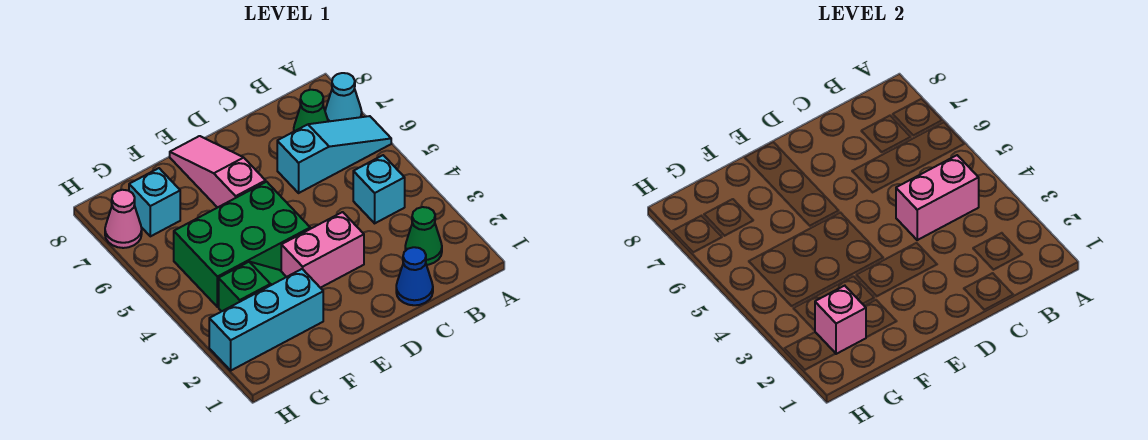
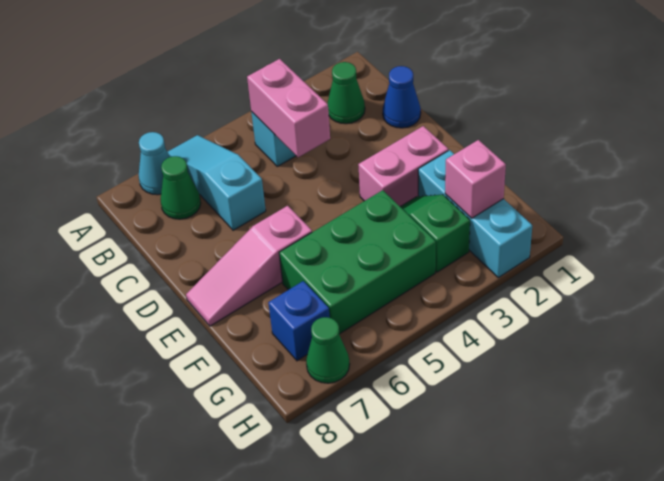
pink 1x2 brick [281,212,364,288] -> pink 1x2 brick turned to [358,126,448,206]
green 2x3 brick [174,182,310,307] -> green 2x3 brick turned to [279,190,436,334]
cyan 1x1 brick [129,168,180,236] -> blue 1x1 brick [268,281,330,361]
pink 1x1 cone [105,190,142,248] -> green 1x1 cone [306,317,350,383]

